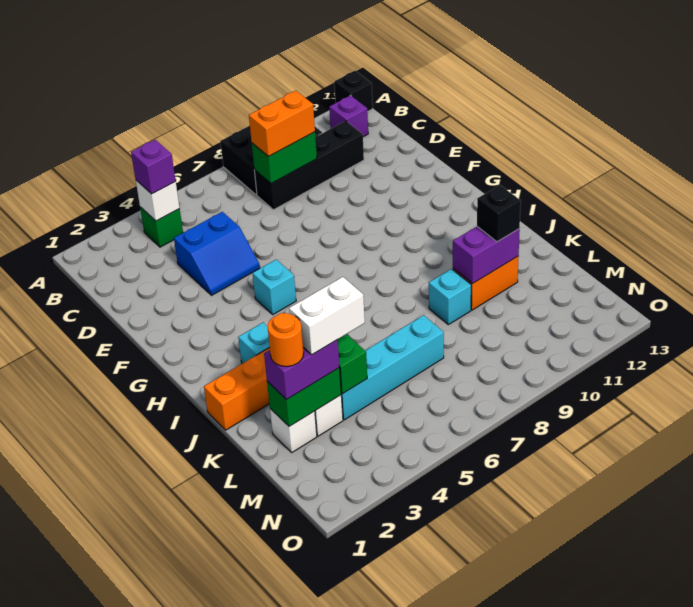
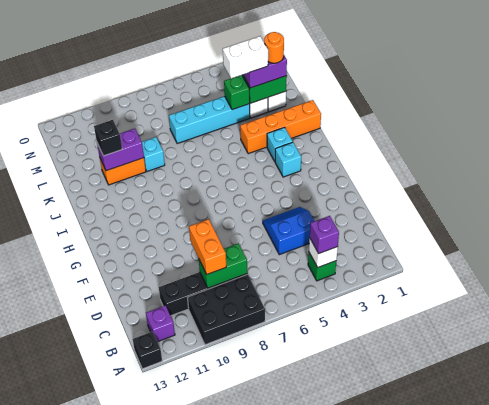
orange 1x2 brick [249,91,315,157] -> orange 1x2 brick turned to [189,219,226,274]
cyan 1x1 brick [252,260,296,314] -> cyan 1x1 brick moved to [275,142,301,177]

